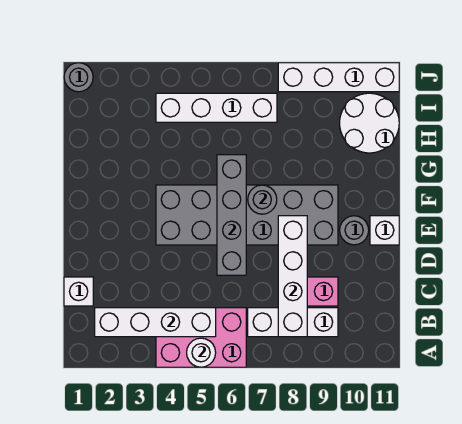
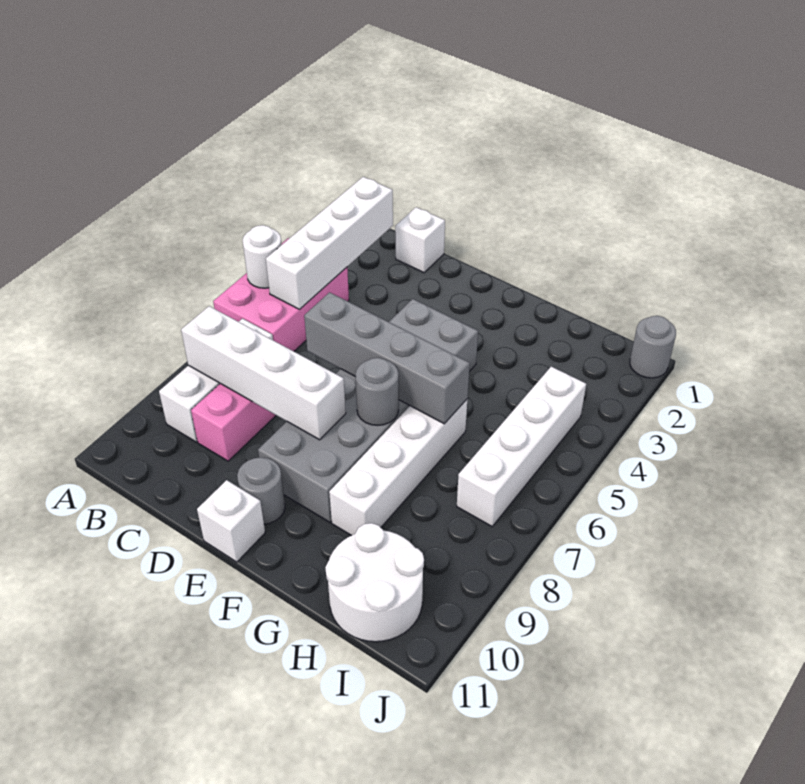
white 1x4 brick [278,63,399,92] -> white 1x4 brick moved to [329,399,467,536]

